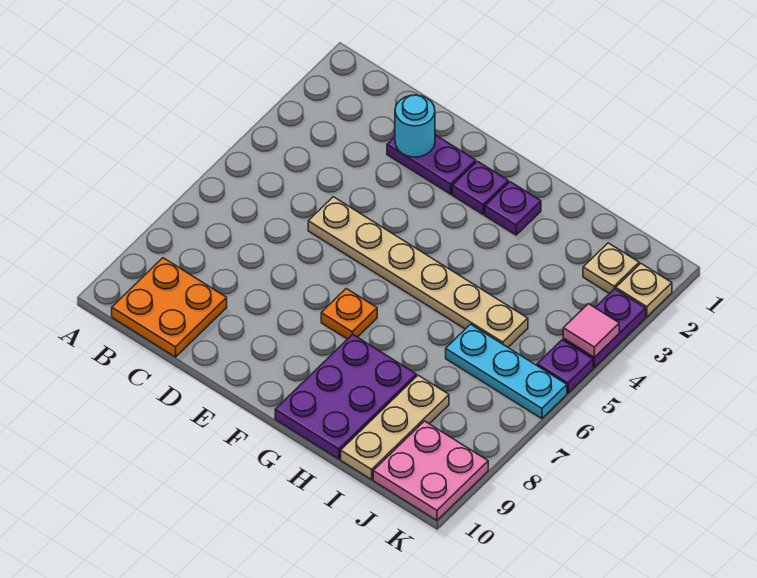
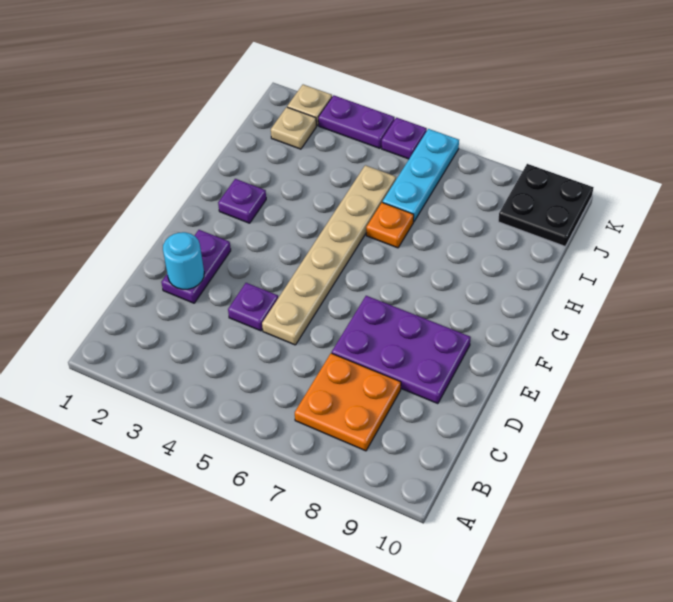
orange 2x2 plate [112,258,227,357] -> orange 2x2 plate moved to [295,353,401,451]
purple 1x1 plate [452,161,508,215] -> purple 1x1 plate moved to [228,283,278,331]
orange 1x1 plate [321,289,377,339] -> orange 1x1 plate moved to [366,202,414,248]
purple 2x3 plate [275,334,416,459] -> purple 2x3 plate moved to [332,296,471,404]
tan 1x3 plate [341,375,449,480] -> none
pink 2x2 plate [373,421,488,520] -> black 2x2 plate [498,164,594,246]
pink 1x1 tile [563,304,619,357] -> none

